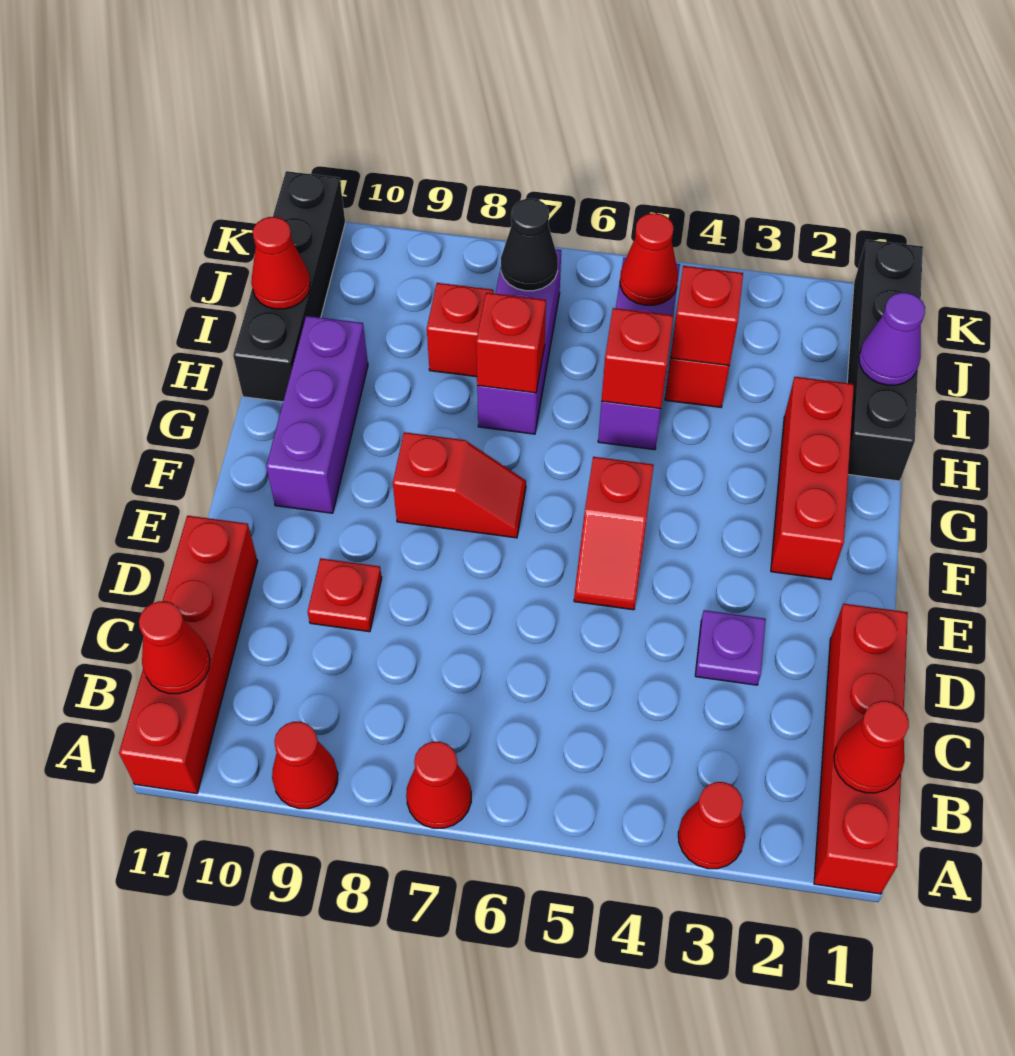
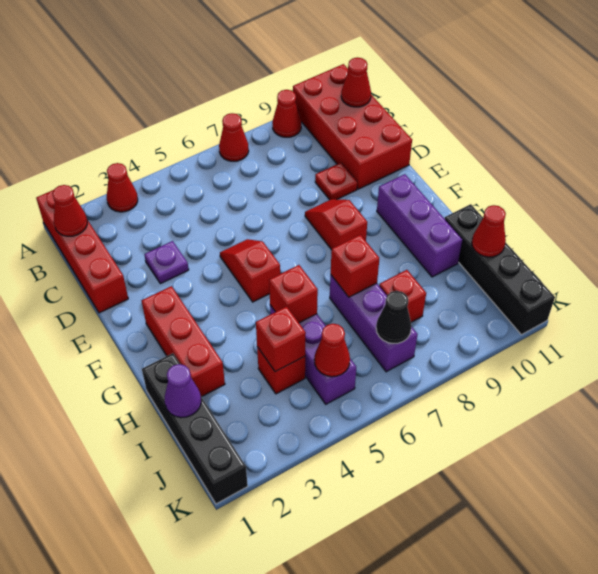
red 1x4 brick [119,516,258,794] -> red 2x4 brick [293,64,412,189]
red 1x2 slope [393,432,526,538] -> red 1x2 slope turned to [305,199,367,250]

